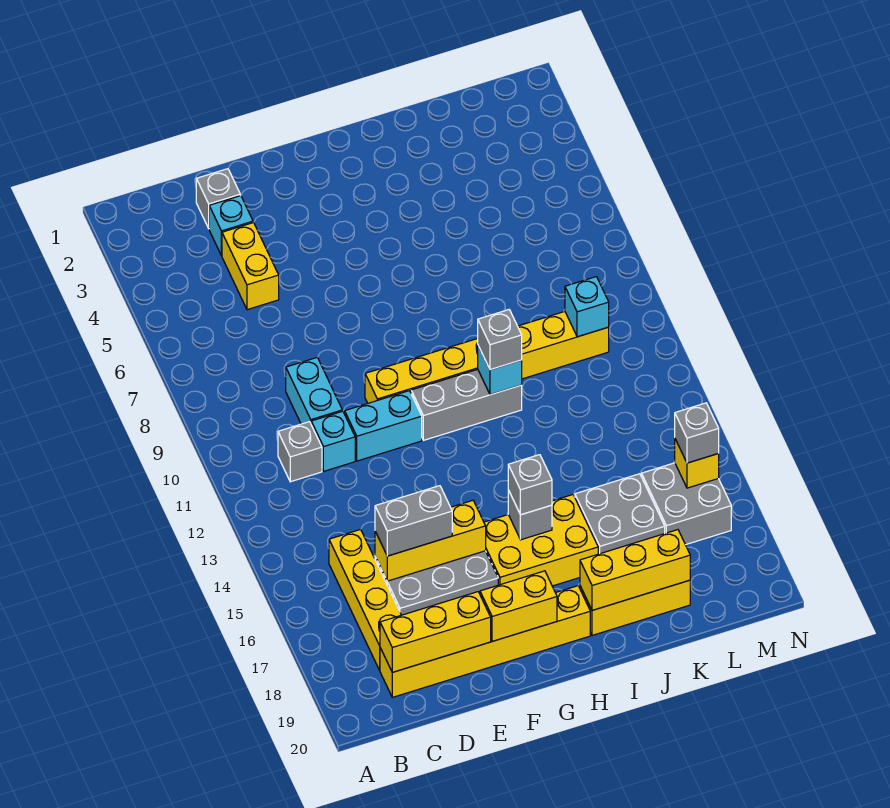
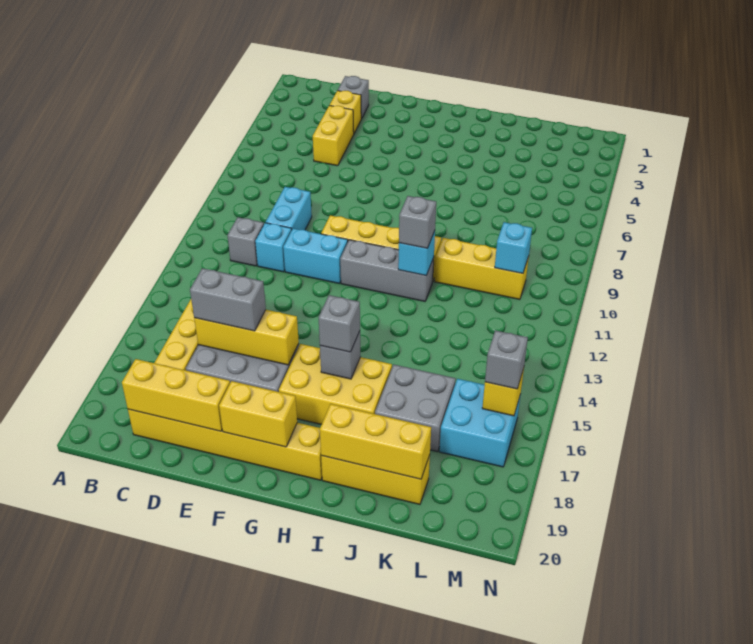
cyan 1x1 brick [209,196,253,256] -> yellow 1x1 brick [330,91,361,133]
grey 2x2 brick [642,463,731,545] -> cyan 2x2 brick [439,379,521,467]

